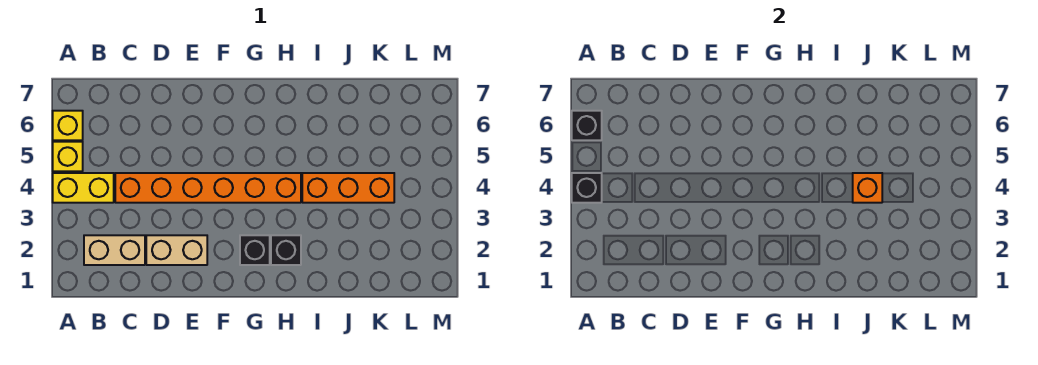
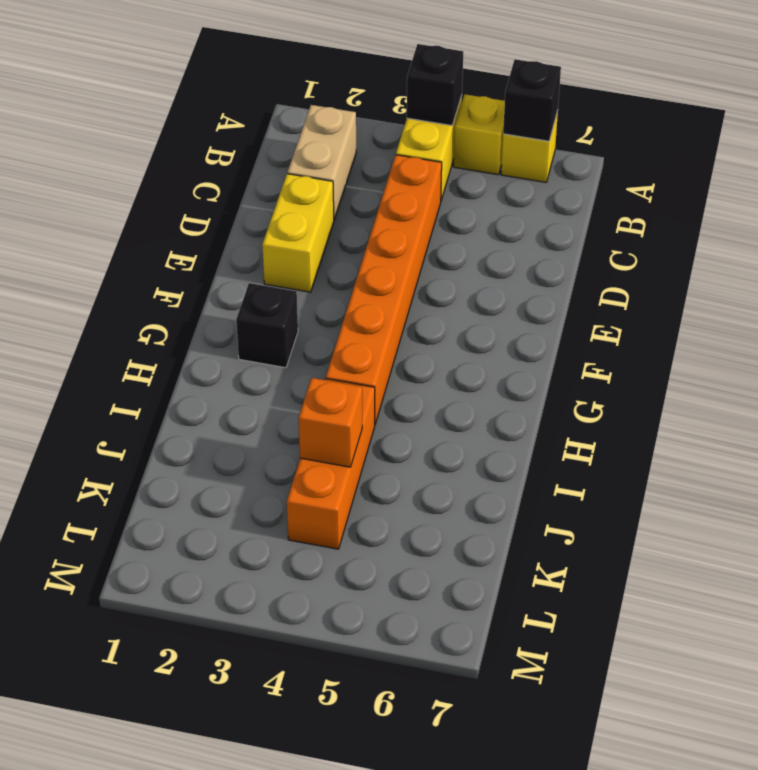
tan 1x2 brick [146,235,207,265] -> yellow 1x2 brick [262,174,334,292]
black 1x1 brick [271,235,301,265] -> none

